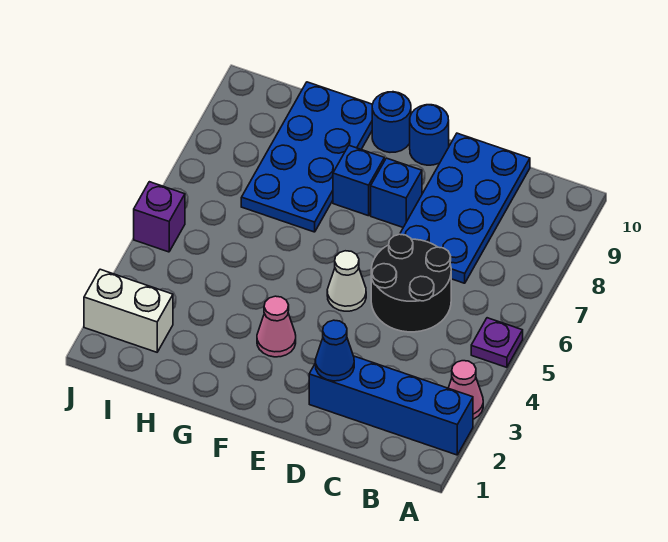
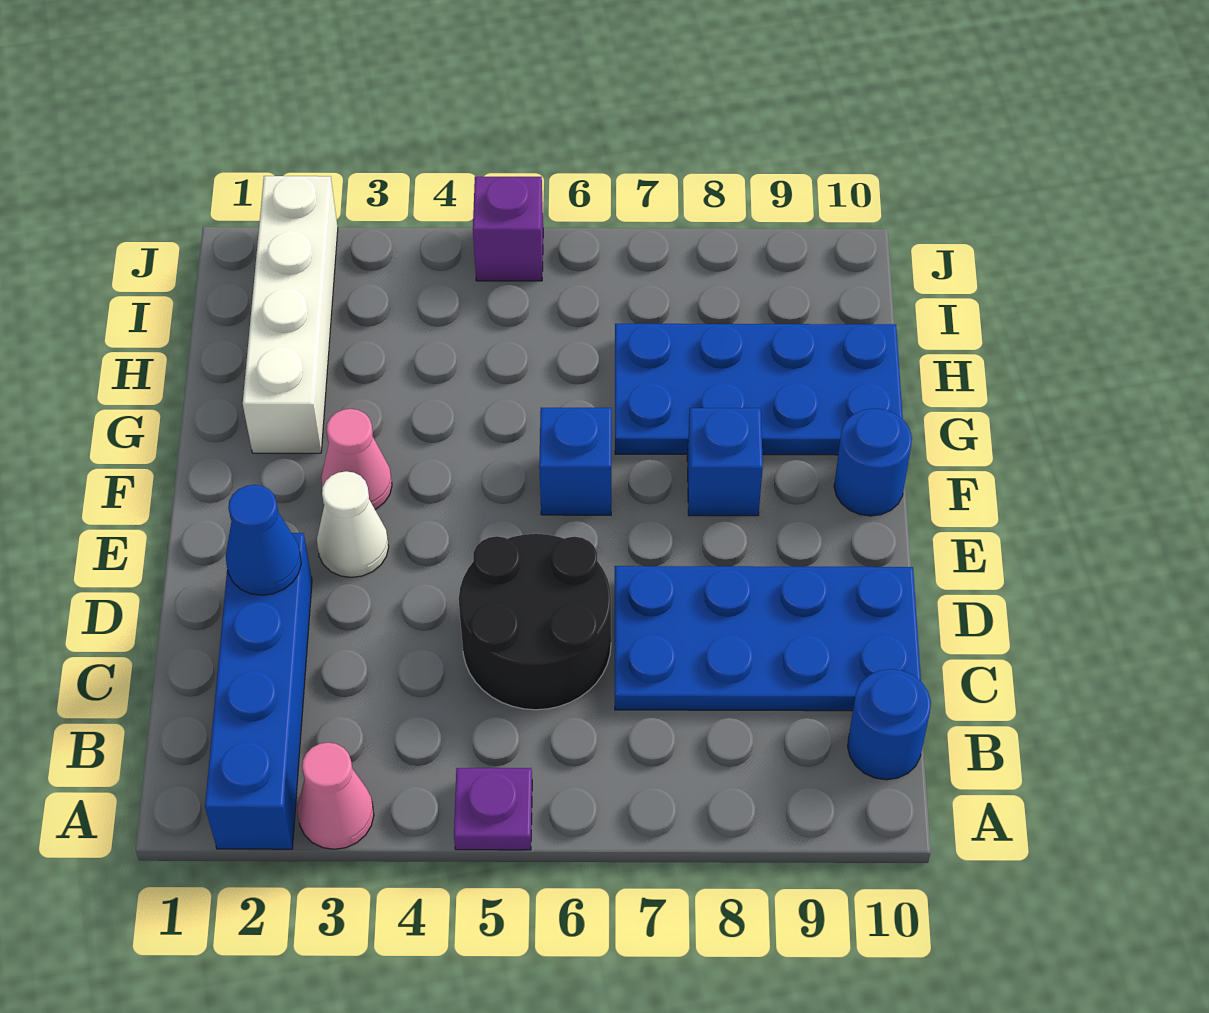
white 1x1 cone [327,251,366,311] -> white 1x1 cone moved to [317,471,389,577]
blue 1x1 brick [371,158,422,227] -> blue 1x1 brick moved to [539,408,612,515]
blue 1x1 round brick [410,105,449,165] -> blue 1x1 round brick moved to [848,669,931,780]
white 1x2 brick [84,269,173,352] -> white 1x4 brick [243,176,338,453]

